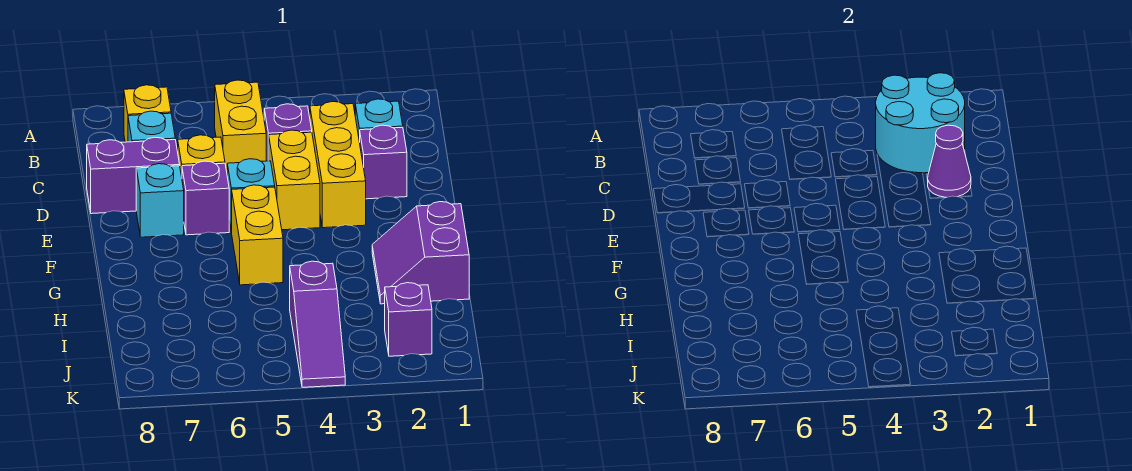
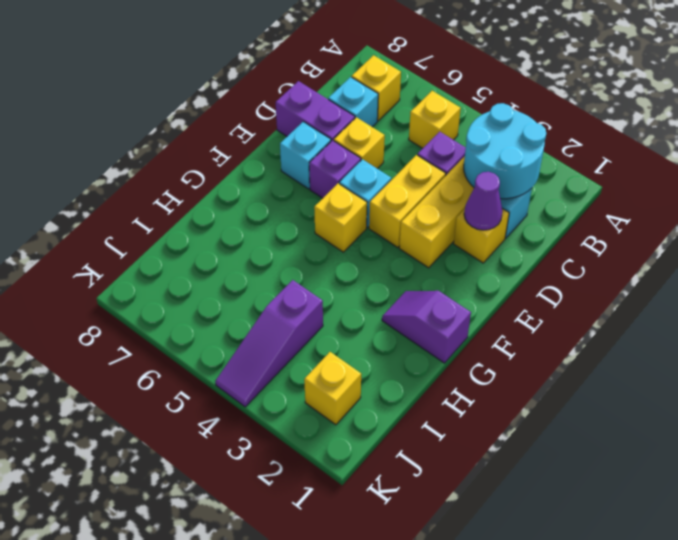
yellow 1x2 brick [215,80,266,171] -> yellow 1x1 brick [409,91,461,148]
purple 1x1 brick [360,125,407,199] -> yellow 1x1 brick [454,209,509,263]
yellow 1x2 brick [232,185,283,285] -> yellow 1x1 brick [314,183,367,252]
purple 2x2 slope [372,202,469,304] -> purple 1x2 slope [382,291,471,363]
purple 1x1 brick [385,283,432,356] -> yellow 1x1 brick [304,352,361,425]

